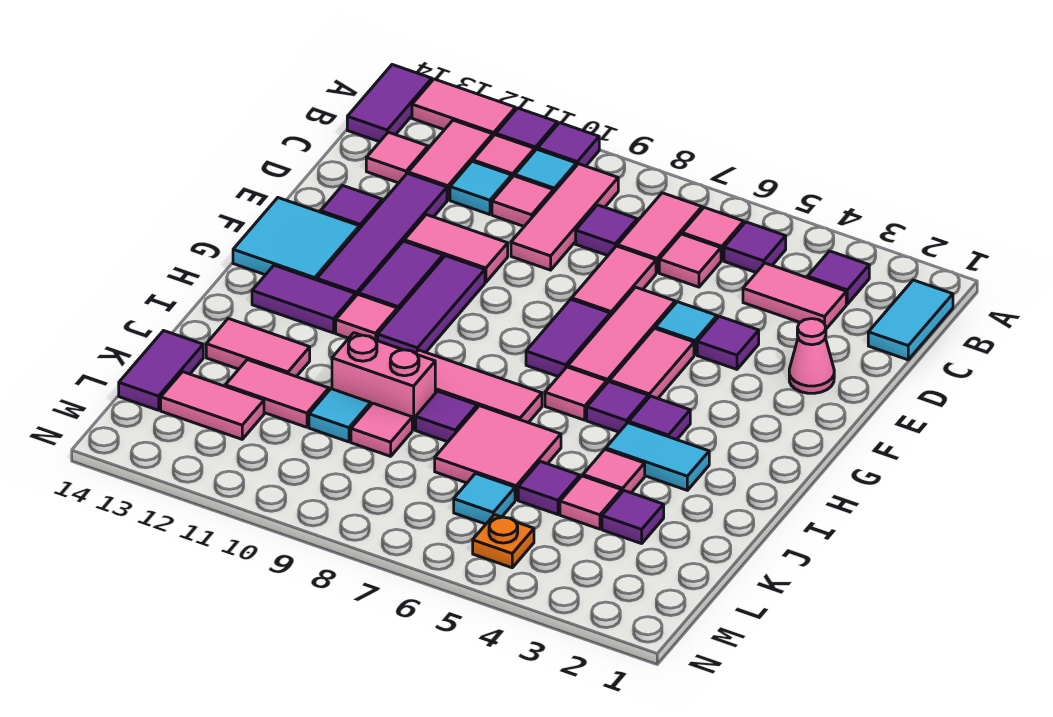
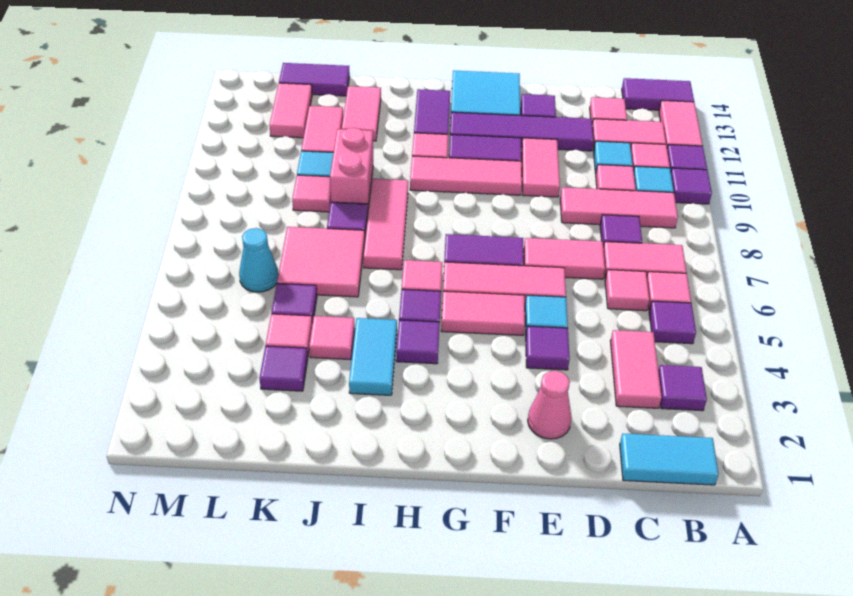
purple 1x3 tile [378,256,485,353] -> pink 1x3 tile [410,156,522,195]
cyan 1x1 tile [454,474,515,524] -> cyan 1x1 cone [239,228,278,292]
orange 1x1 plate [473,515,534,568] -> none

